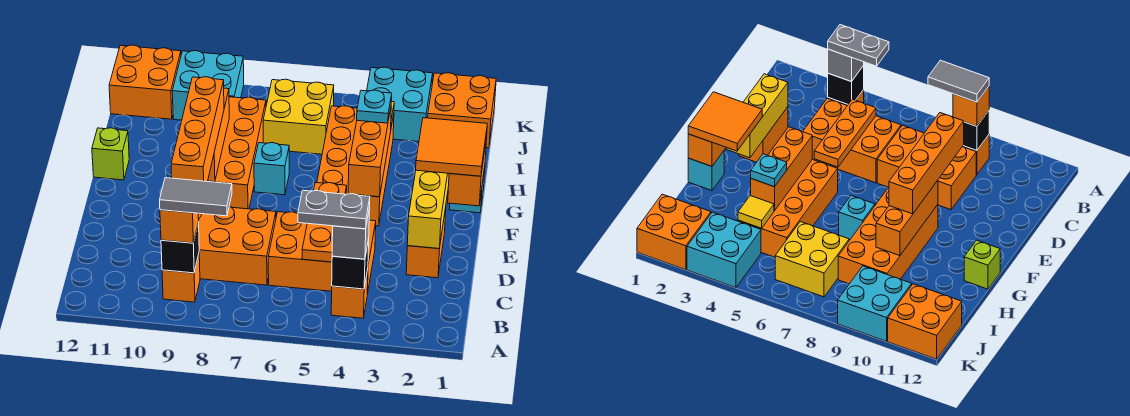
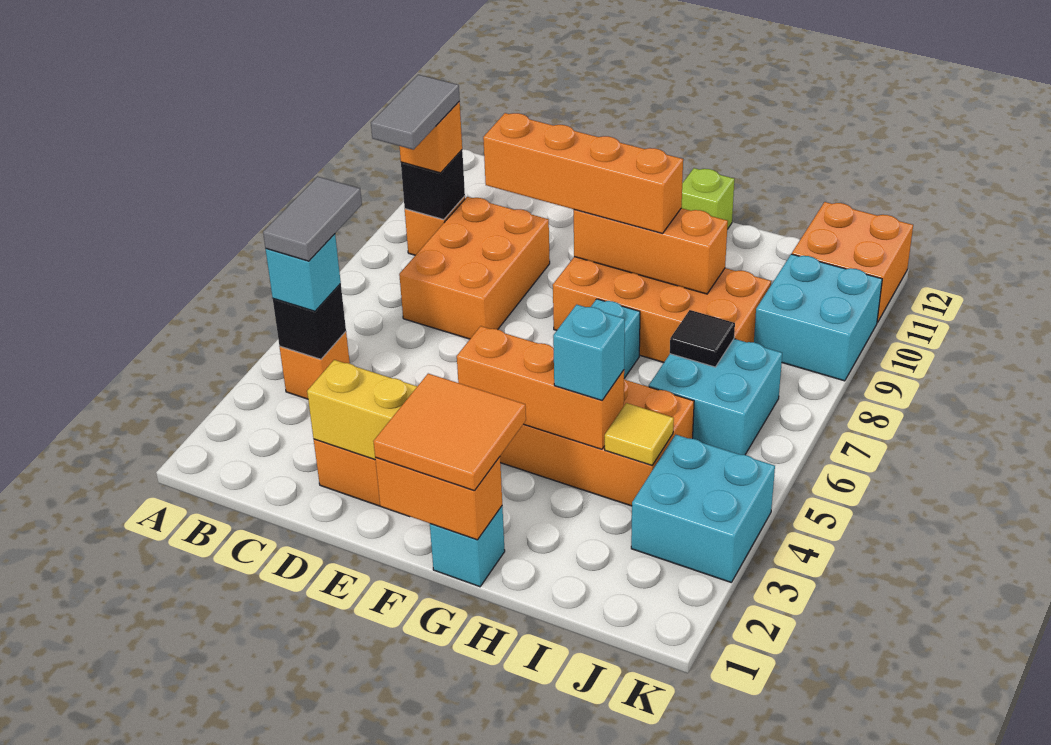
grey 1x1 brick [332,208,370,259] -> cyan 1x1 brick [266,234,341,311]
grey 1x2 plate [298,190,370,229] -> grey 1x2 tile [263,176,362,261]
orange 2x3 brick [268,212,376,294] -> none
orange 1x3 plate [302,183,347,262] -> none
cyan 1x1 plate [357,90,392,123] -> cyan 1x1 brick [553,305,625,400]
yellow 2x2 brick [263,79,334,154] -> cyan 2x2 brick [649,339,782,455]
none -> black 1x1 tile [670,310,735,367]
orange 2x2 brick [428,73,496,148] -> none

